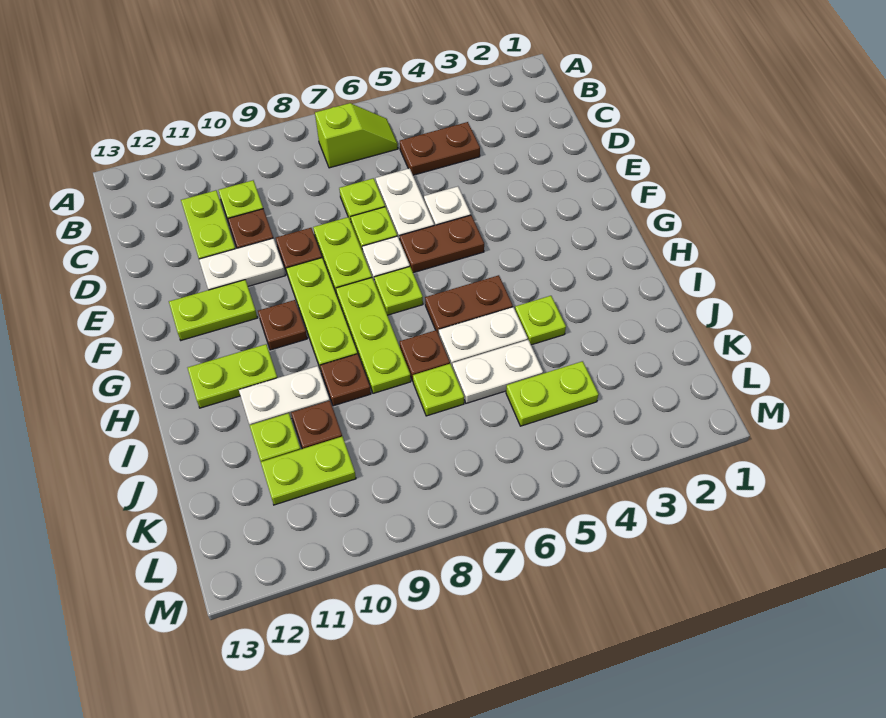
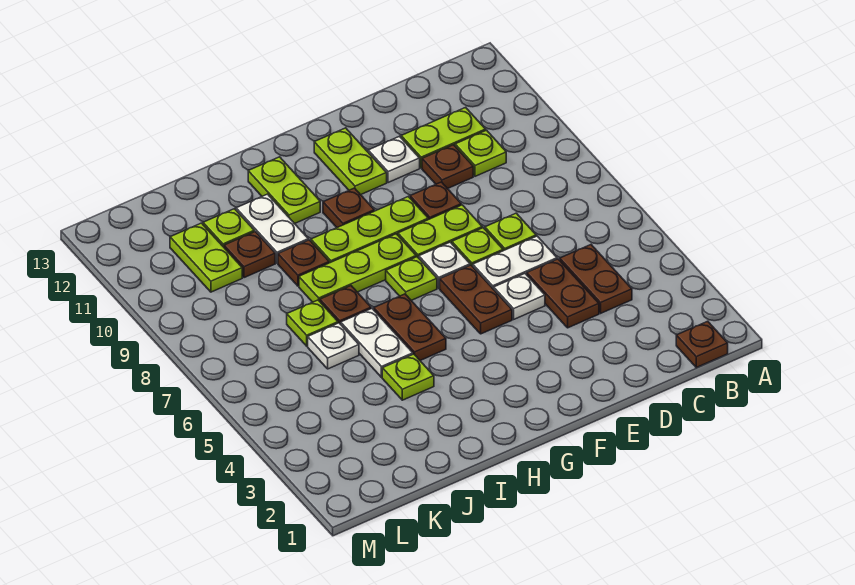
none -> brown 1x1 plate [676,321,728,367]
lime 1x2 slope [315,103,398,168] -> none
none -> brown 1x2 plate [527,259,599,328]
white 1x2 plate [199,238,285,290] -> white 1x1 plate [368,136,420,183]
white 1x2 plate [452,340,543,403] -> white 1x1 plate [308,323,359,369]
lime 1x2 plate [506,361,599,426] -> none

